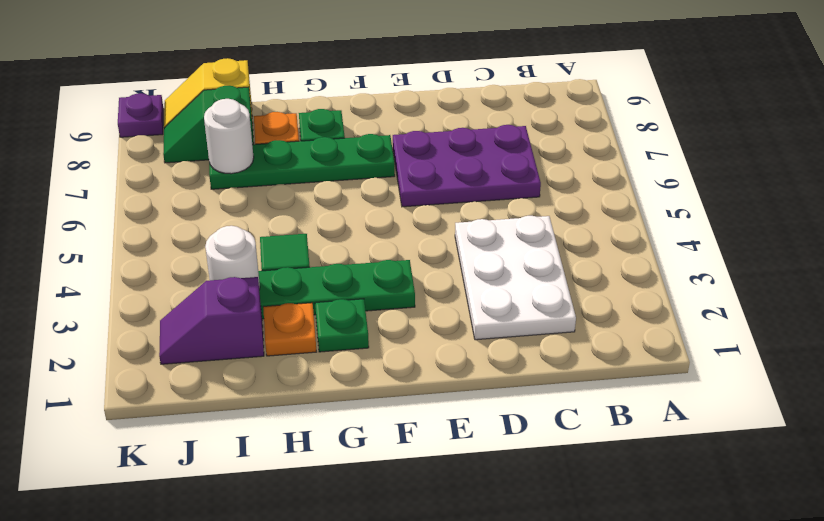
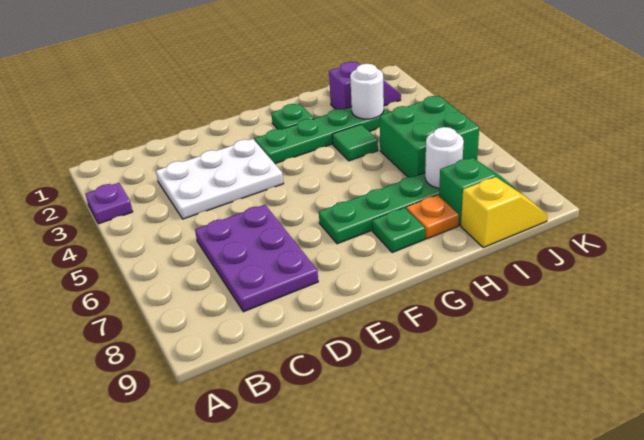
white 2x3 plate [455,216,576,340] -> white 2x3 plate turned to [156,139,283,219]
purple 2x3 plate [393,125,541,207] -> purple 2x3 plate turned to [195,205,318,312]
orange 1x1 plate [263,303,316,356] -> none
none -> green 2x2 brick [380,96,479,177]
purple 1x1 plate [118,93,164,137] -> purple 1x1 plate moved to [85,183,133,224]

